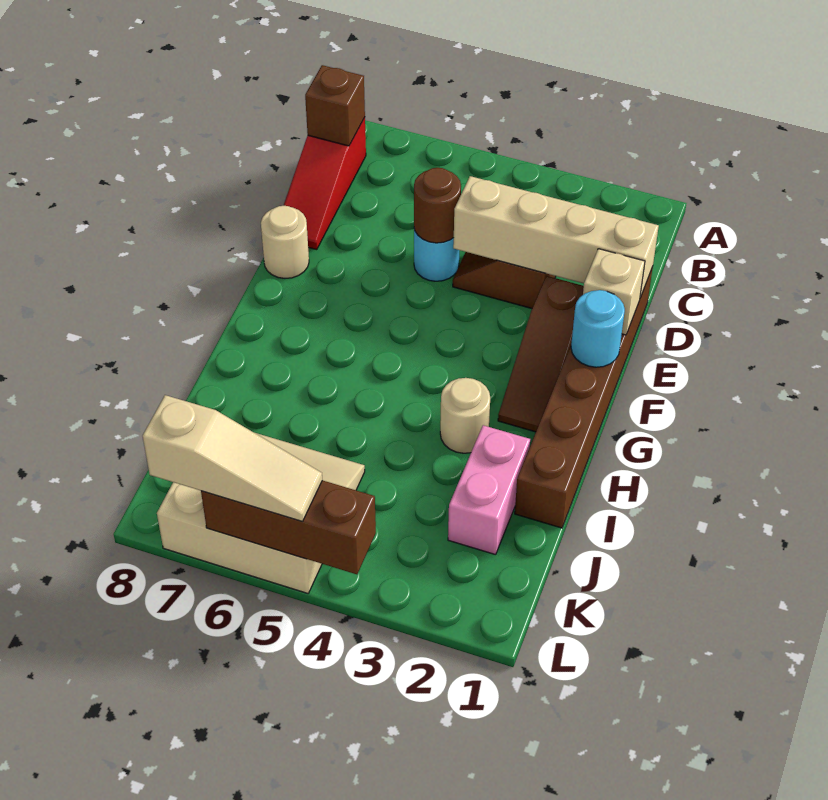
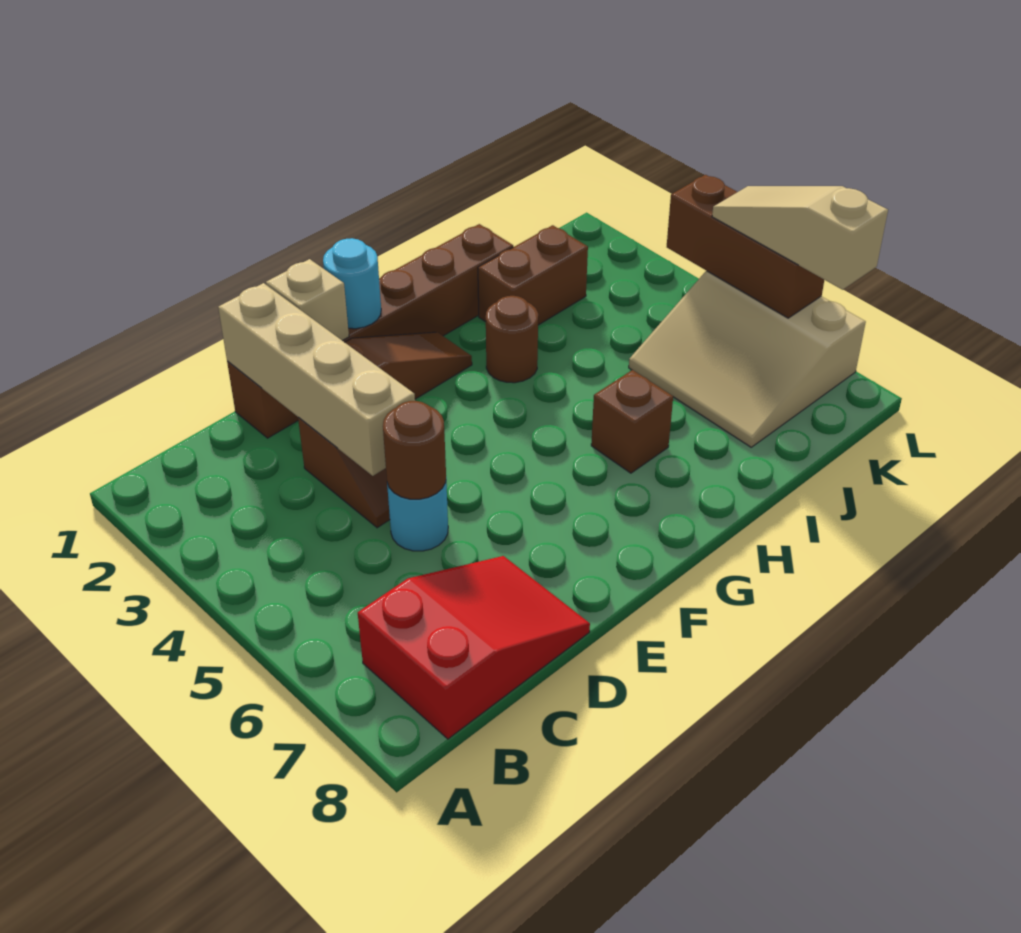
red 1x3 slope [284,117,366,250] -> red 2x3 slope [358,556,590,739]
brown 1x1 brick [305,65,365,146] -> brown 1x1 brick moved to [591,370,673,473]
tan 1x1 round brick [261,206,309,278] -> none
tan 1x1 round brick [440,378,490,453] -> brown 1x1 round brick [486,296,538,383]
pink 1x2 brick [448,425,530,555] -> brown 1x2 brick [478,225,588,325]

